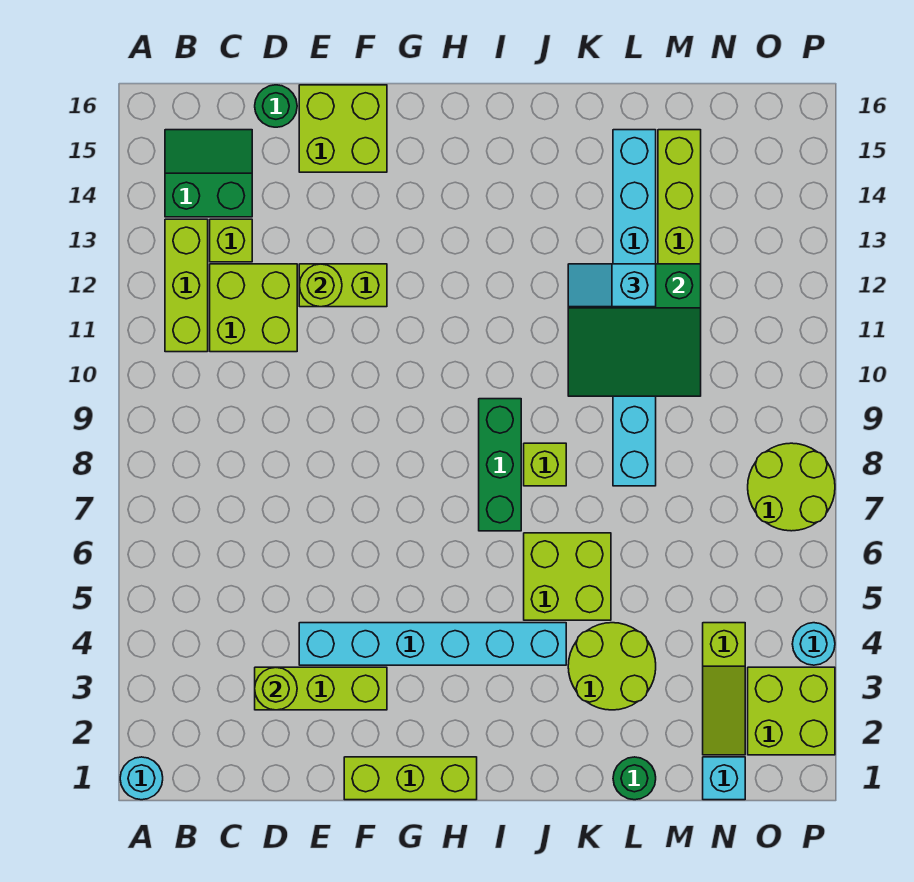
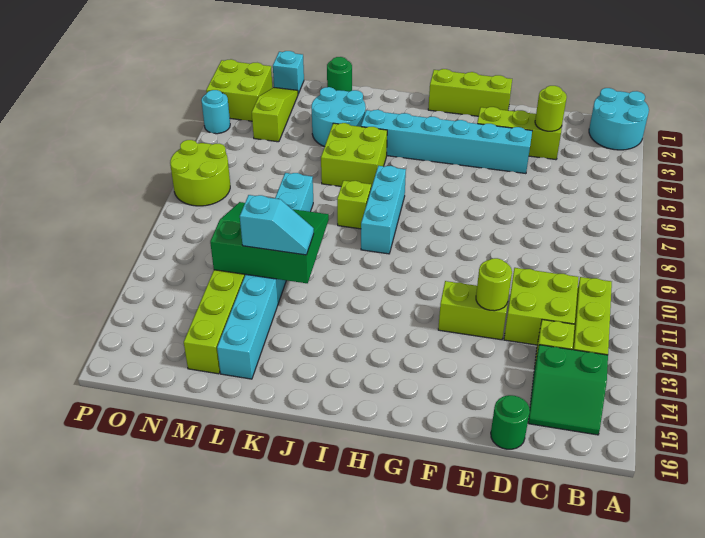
cyan 1x1 round brick [120,757,163,800] -> cyan 2x2 round brick [589,88,649,150]
lime 2x2 brick [299,85,387,172] -> none
green 1x3 brick [479,399,521,531] -> cyan 1x3 brick [361,166,406,254]
lime 2x2 round brick [568,623,656,710] -> cyan 2x2 round brick [312,87,366,147]

